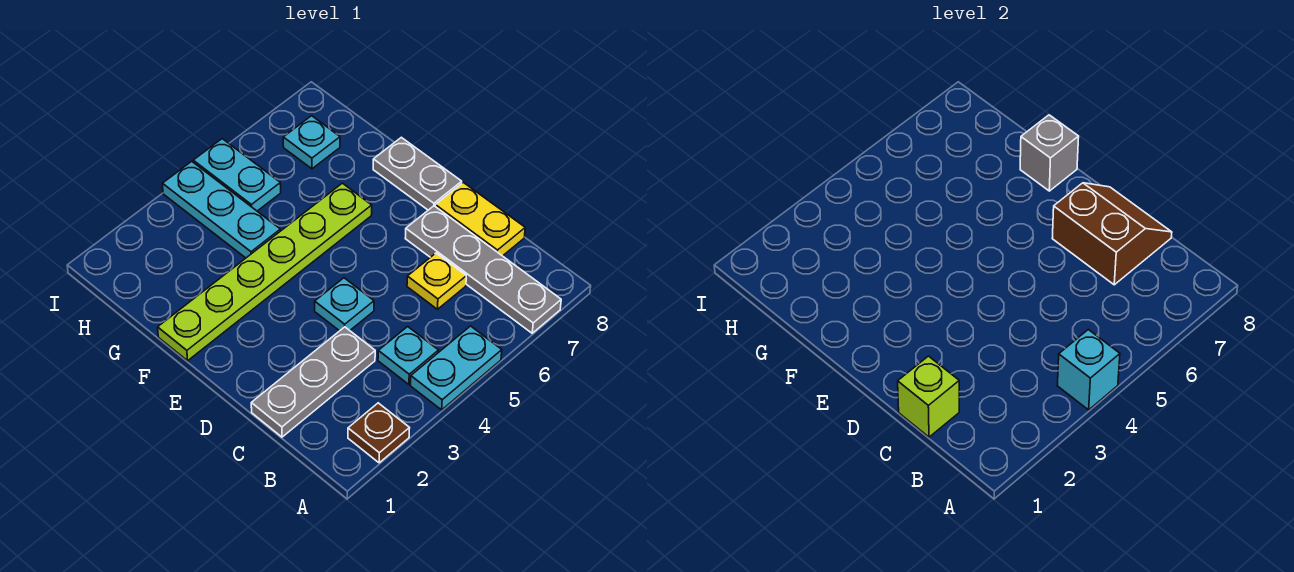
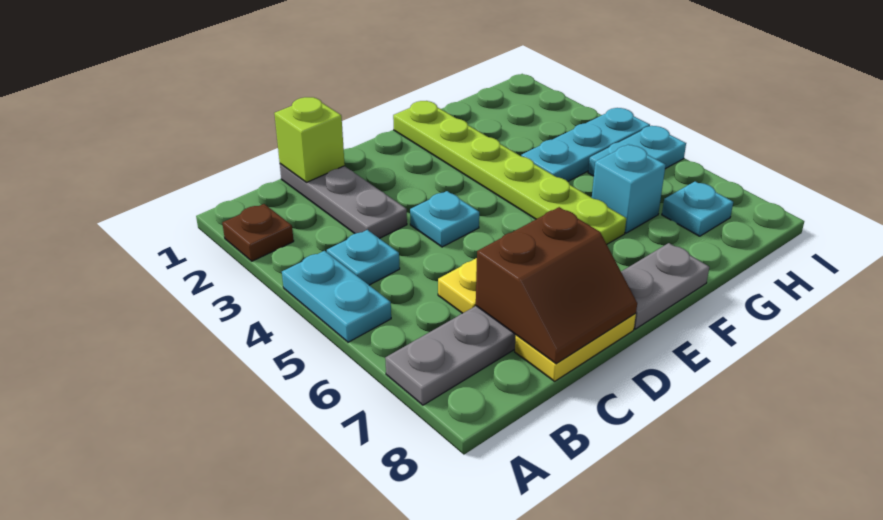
cyan 1x1 brick [1057,329,1120,410] -> cyan 1x1 brick moved to [592,145,666,233]
grey 1x1 brick [1020,115,1079,191] -> none

